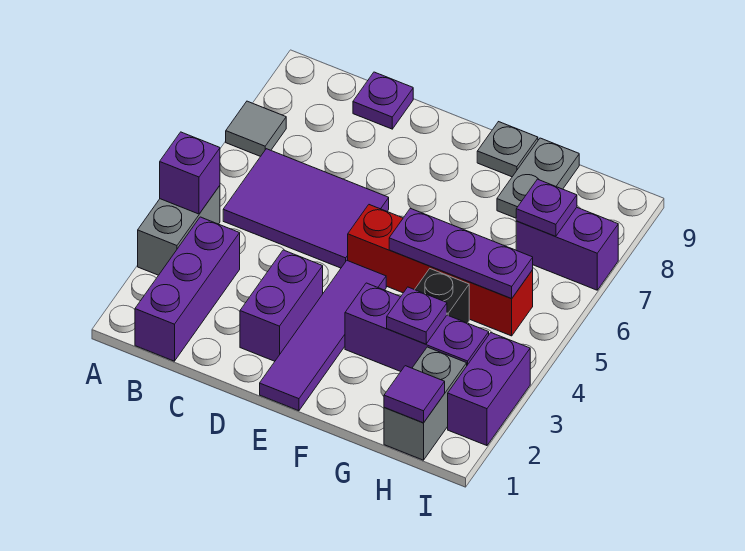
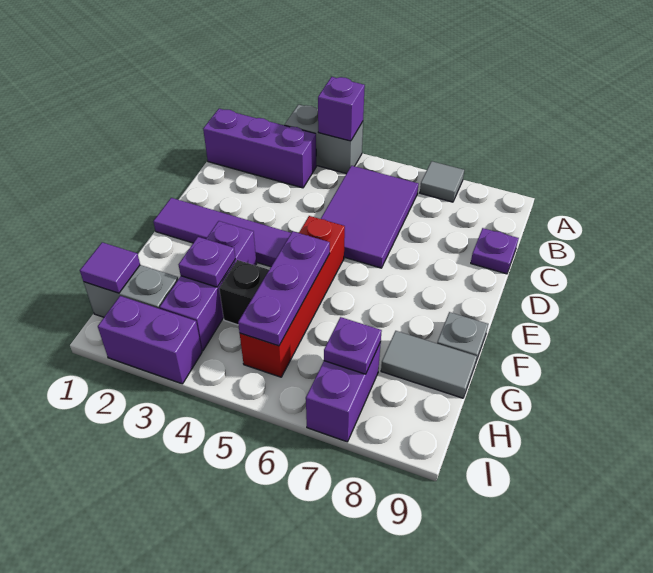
purple 1x2 brick [240,250,323,361] -> none
grey 1x2 plate [497,138,579,218] -> grey 1x2 tile [381,331,477,398]

